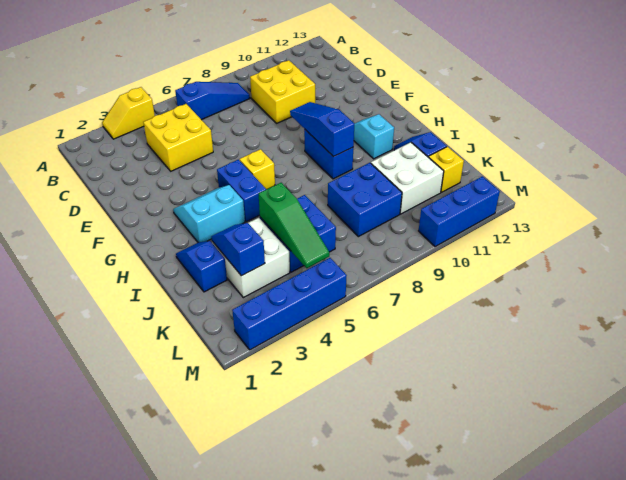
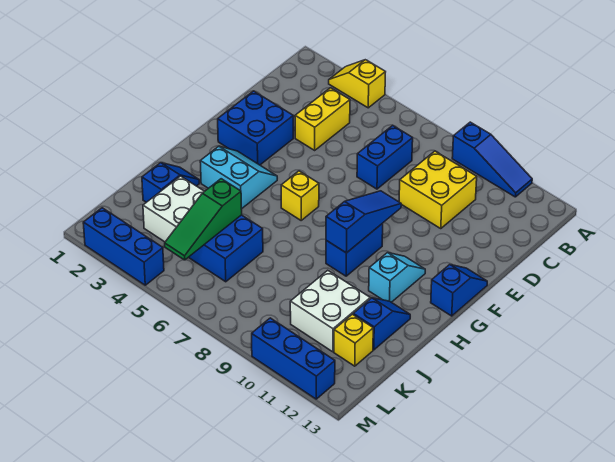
blue 1x3 slope [175,82,250,120] -> blue 1x3 slope moved to [452,122,532,197]
yellow 2x2 brick [143,104,213,171] -> yellow 1x2 brick [295,88,350,150]
blue 1x2 brick [217,160,266,222] -> blue 1x2 brick moved to [357,125,413,189]
blue 1x2 slope [211,223,265,276] -> blue 1x2 slope moved to [431,265,487,316]
blue 2x2 brick [328,163,402,237] -> blue 2x2 brick moved to [218,91,293,165]
blue 1x4 brick [232,258,347,350] -> blue 1x3 brick [83,208,164,285]

